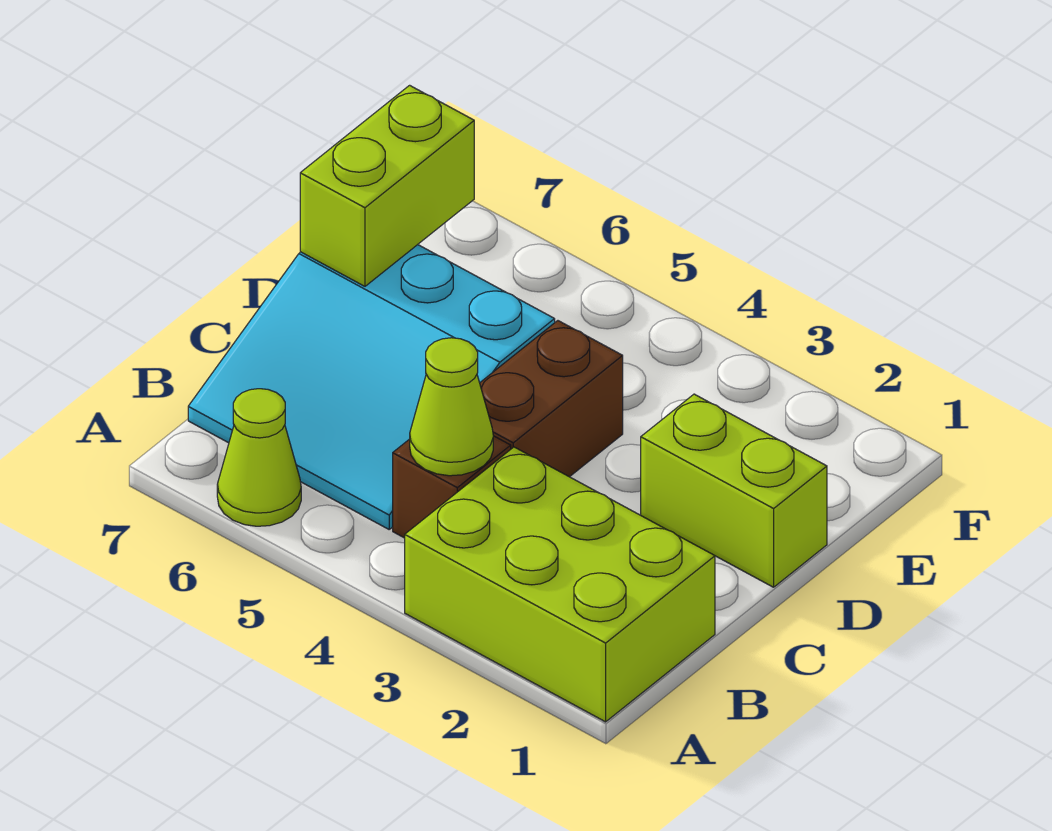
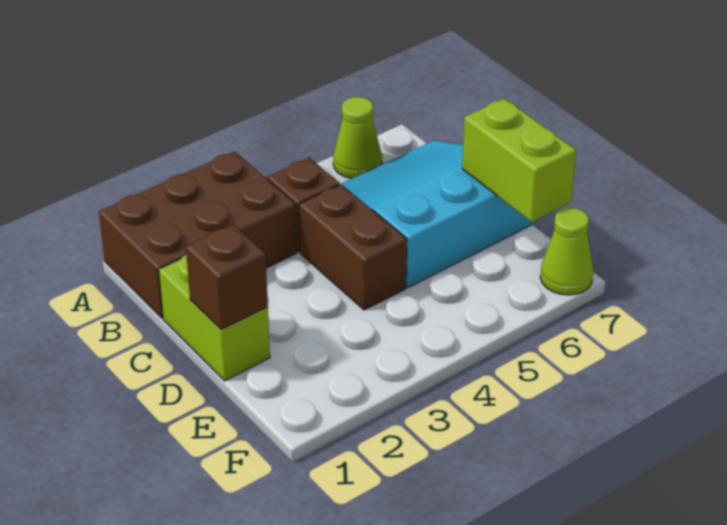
lime 2x3 brick [405,447,715,722] -> brown 2x3 brick [99,151,297,318]
lime 1x1 cone [410,338,493,476] -> lime 1x1 cone moved to [540,208,593,295]
lime 1x2 brick [641,394,827,587] -> lime 1x2 brick turned to [159,255,270,381]
none -> brown 1x1 brick [186,225,268,330]

